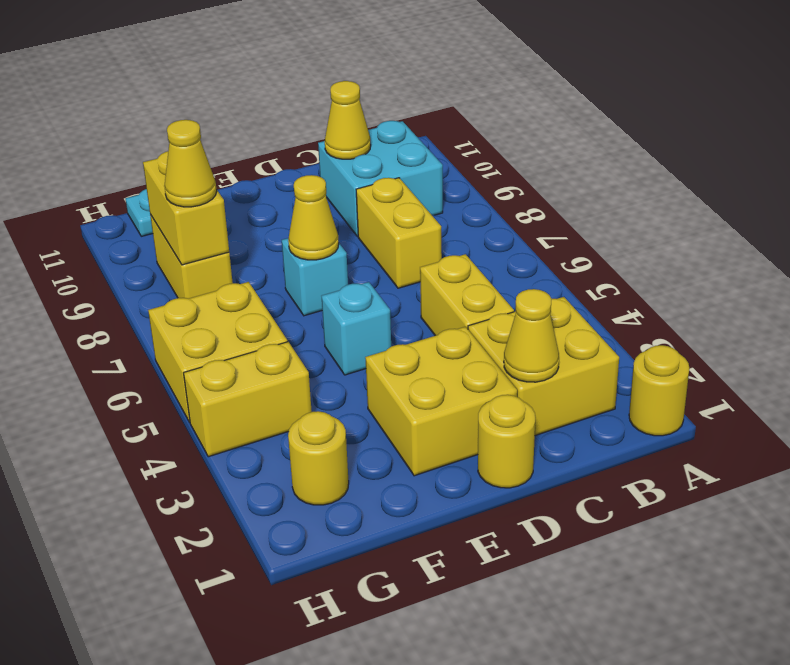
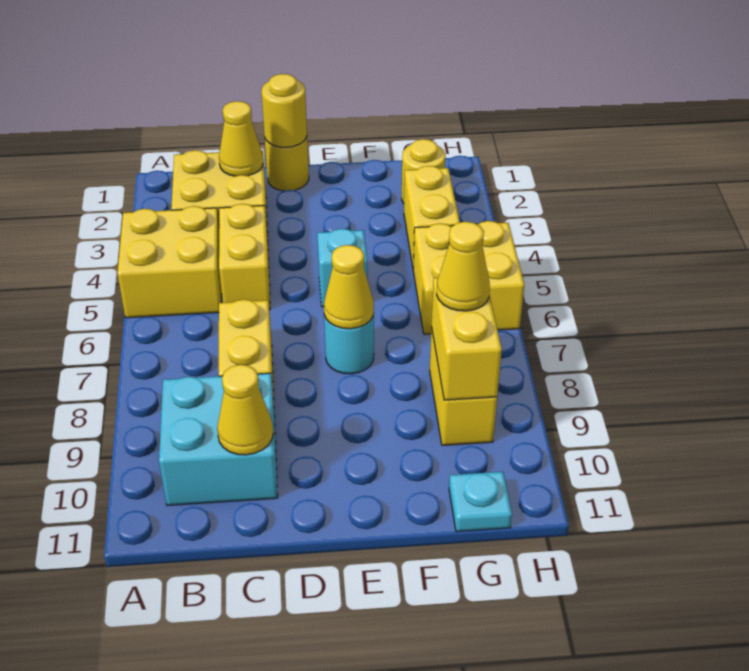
yellow 1x1 round brick [629,345,689,436] -> yellow 1x1 round brick moved to [261,74,307,147]
yellow 2x2 brick [365,327,517,476] -> yellow 2x2 brick moved to [117,206,222,318]
cyan 1x1 brick [282,238,348,316] -> cyan 1x1 round brick [324,314,374,374]
yellow 1x2 brick [184,342,312,457] -> yellow 1x2 brick turned to [404,166,460,267]

